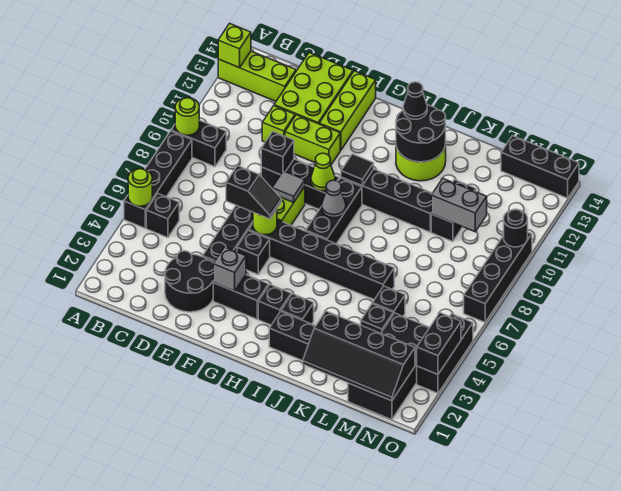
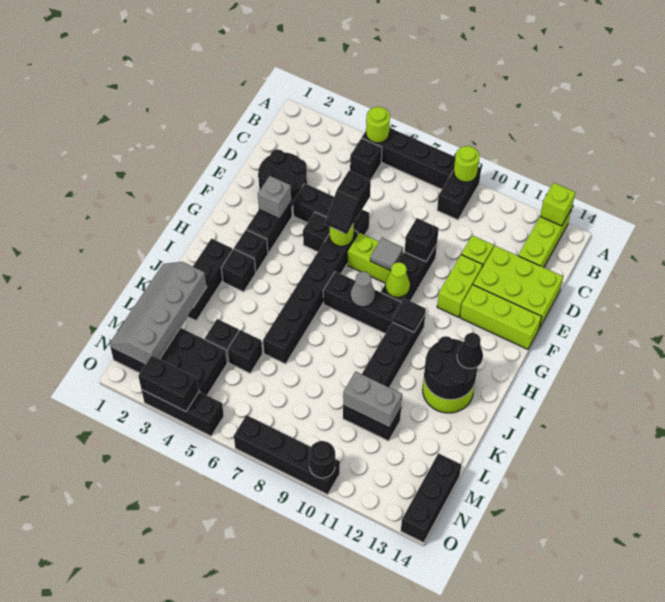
black 2x4 slope [303,311,415,401] -> grey 2x4 slope [110,262,207,364]
grey 1x2 brick [431,179,487,232] -> grey 1x2 brick turned to [343,371,402,428]

